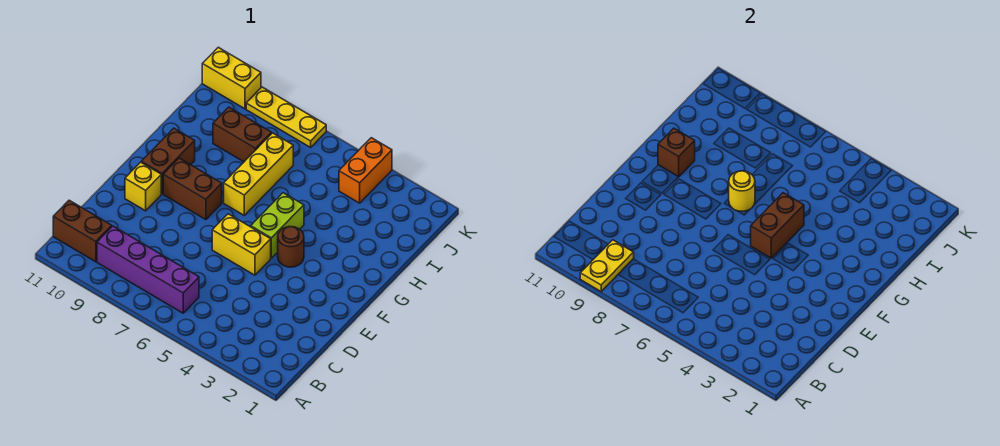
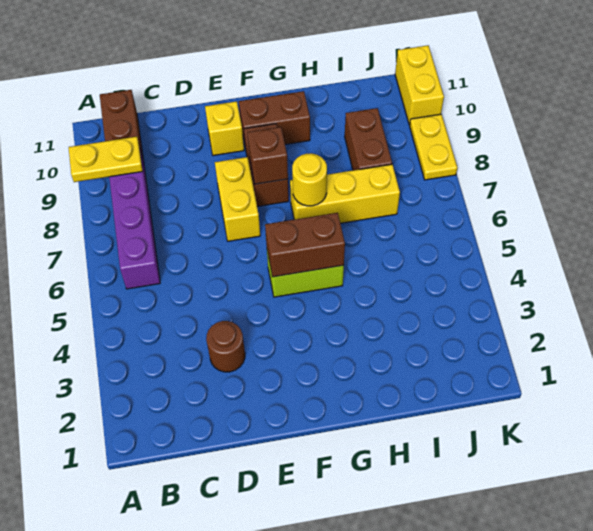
yellow 1x2 brick [212,214,271,275] -> yellow 1x2 brick moved to [215,157,260,241]
brown 1x1 round brick [278,227,304,267] -> brown 1x1 round brick moved to [206,321,245,372]
brown 1x1 brick [658,128,695,177] -> brown 1x1 brick moved to [247,127,288,184]
orange 1x2 brick [339,138,392,203] -> none
yellow 1x3 plate [246,87,326,147] -> yellow 1x2 plate [410,114,457,180]

